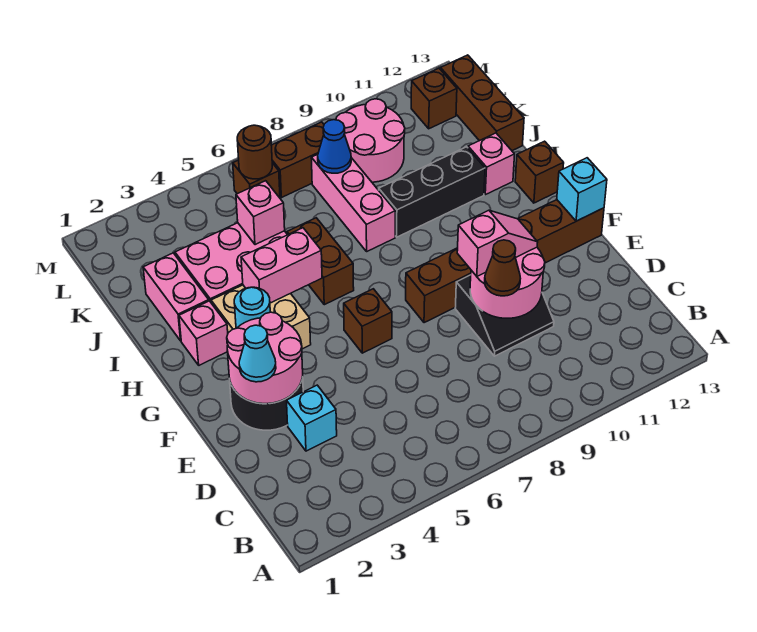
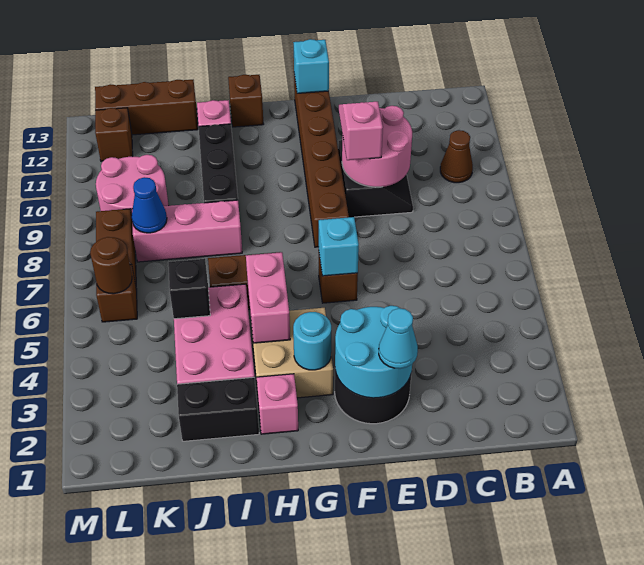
cyan 1x1 brick [287,385,337,451] -> cyan 1x1 brick moved to [319,217,359,276]
brown 1x1 cone [485,240,521,296] -> brown 1x1 cone moved to [440,130,473,183]
pink 2x2 round brick [227,312,303,404] -> cyan 2x2 round brick [335,306,412,398]
pink 1x2 brick [143,253,209,341] -> black 1x2 brick [177,377,259,441]
pink 1x1 brick [236,181,285,245] -> black 1x1 brick [168,259,210,319]

